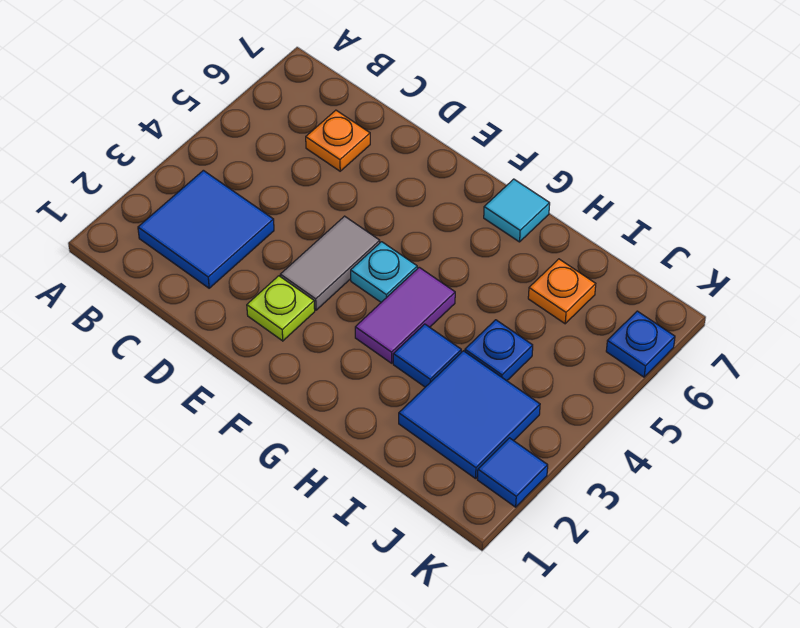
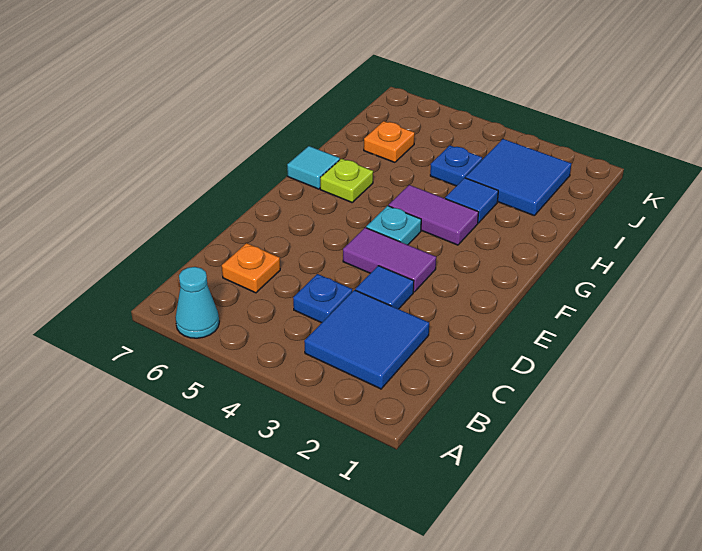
none -> cyan 1x1 cone [175,267,219,338]
lime 1x1 plate [247,276,315,341] -> lime 1x1 plate moved to [320,159,373,202]
grey 1x2 tile [280,216,380,310] -> purple 1x2 tile [343,227,436,292]
blue 1x1 tile [477,438,548,507] -> blue 1x1 tile moved to [355,266,414,309]
blue 1x1 plate [606,311,675,377] -> blue 1x1 plate moved to [293,274,352,323]

